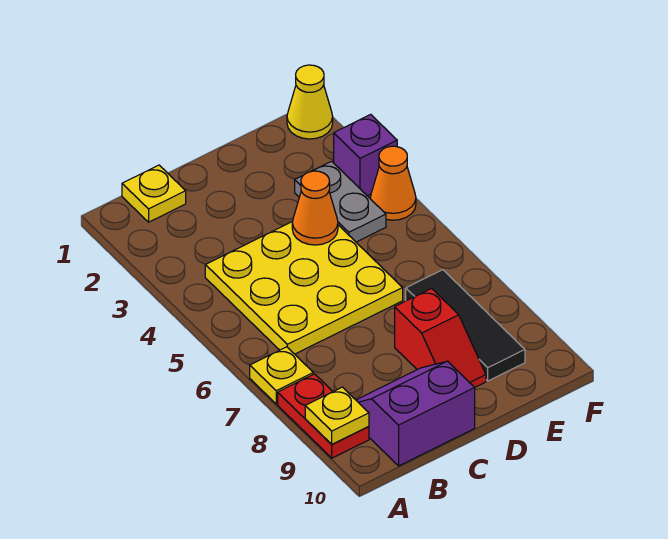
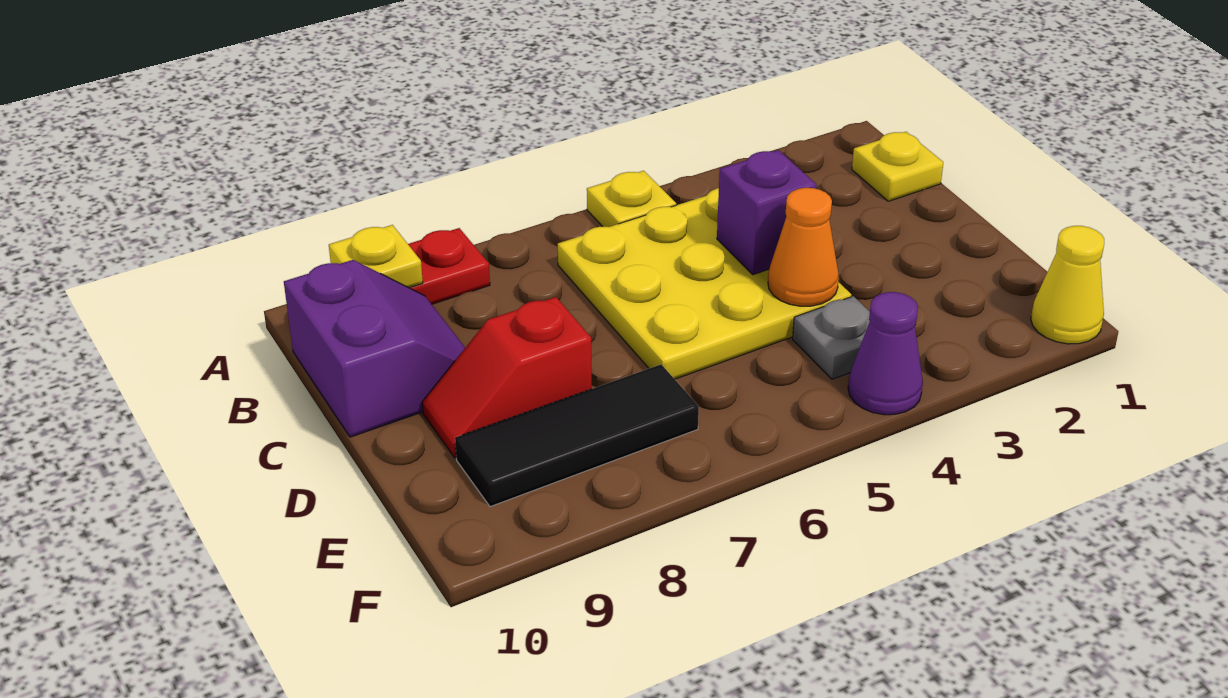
yellow 1x1 plate [250,347,313,404] -> yellow 1x1 plate moved to [587,171,676,227]
grey 1x2 plate [295,161,386,242] -> grey 1x1 plate [793,296,870,379]
purple 1x1 brick [334,114,397,196] -> purple 1x1 brick moved to [717,150,816,275]
orange 1x1 cone [370,146,416,220] -> purple 1x1 cone [848,292,923,415]

